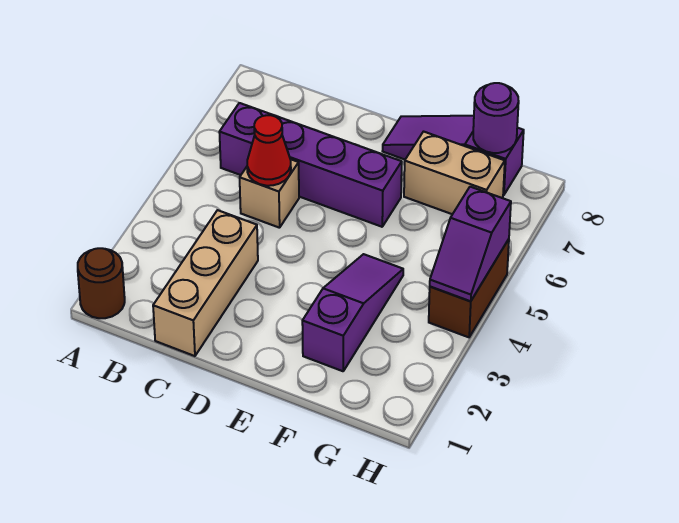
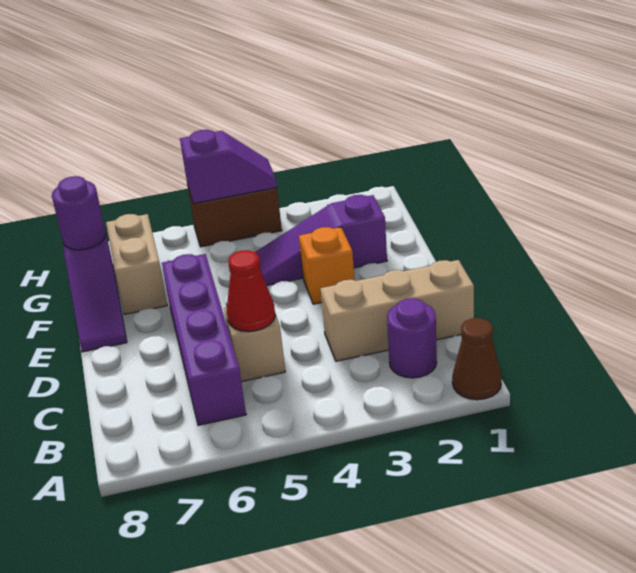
brown 1x1 round brick [78,248,125,318] -> brown 1x1 cone [452,318,502,400]
none -> purple 1x1 round brick [387,298,437,378]
none -> orange 1x1 brick [299,227,355,304]

